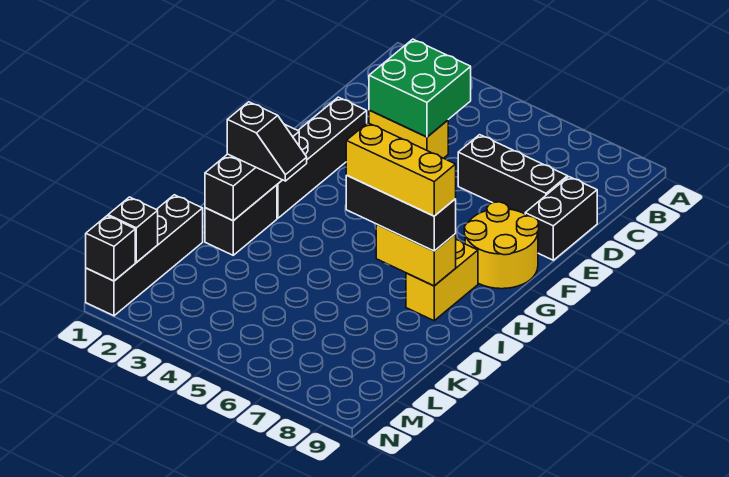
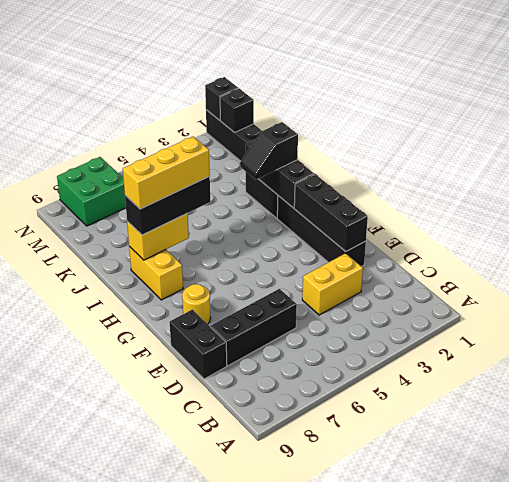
green 2x2 brick [369,39,471,137] -> green 2x2 brick moved to [57,157,126,226]
none -> black 1x3 brick [294,174,368,251]
yellow 2x2 round brick [464,202,539,289] -> yellow 1x1 round brick [182,284,211,324]

